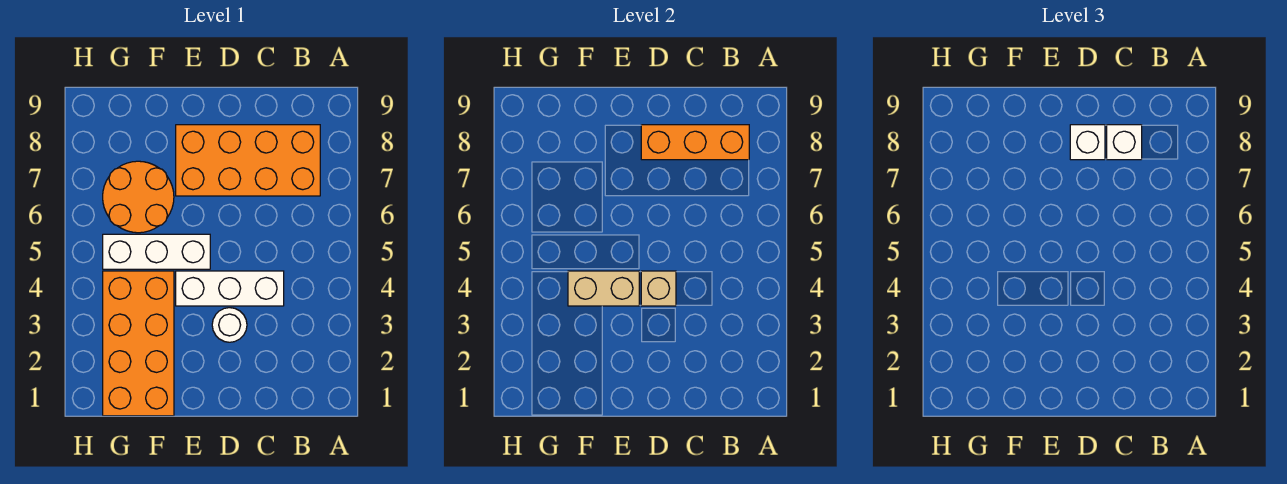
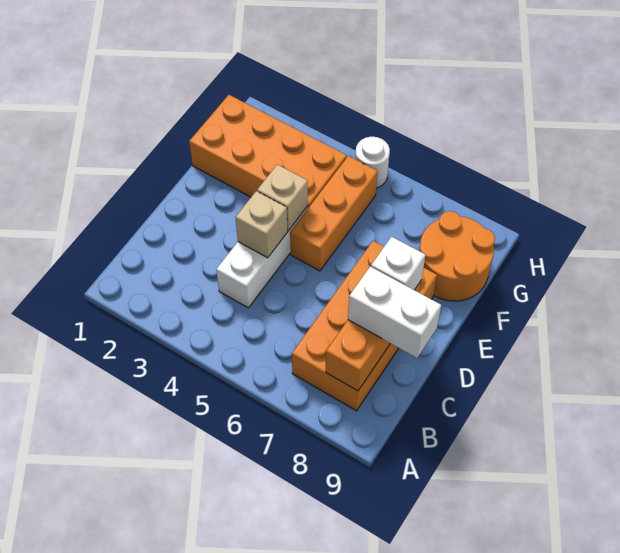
white 1x1 brick [1107,125,1142,160] -> white 1x2 brick [348,267,441,358]
white 1x1 round brick [212,308,247,342] -> white 1x1 round brick moved to [355,137,390,188]
tan 1x2 brick [568,271,639,306] -> tan 1x1 brick [257,165,308,231]
white 1x3 brick [103,234,210,269] -> orange 1x3 brick [290,156,378,271]
orange 2x2 round brick [103,161,174,233] -> orange 2x2 round brick moved to [419,211,495,301]

